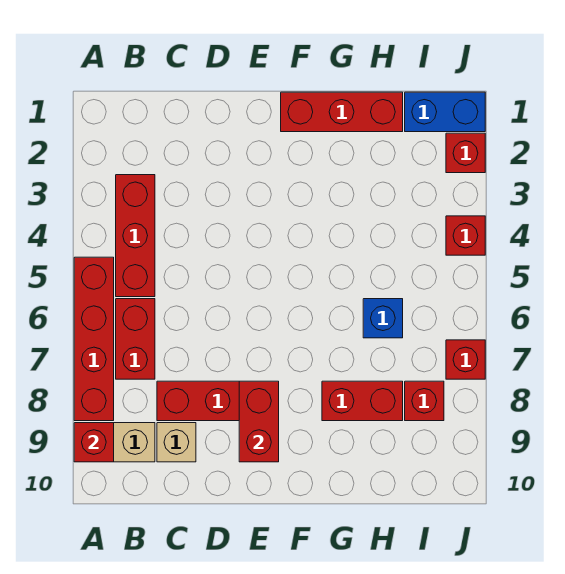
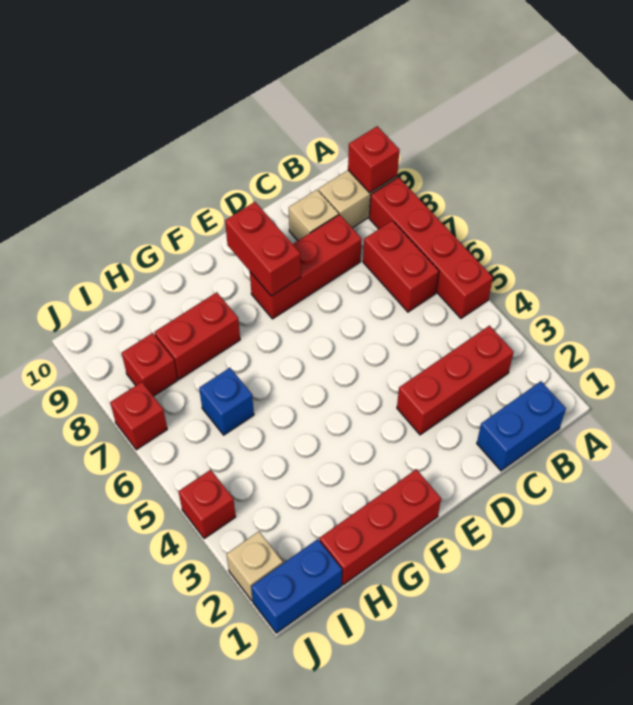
none -> blue 1x2 brick [477,381,566,471]
red 1x3 brick [116,175,155,297] -> red 1x3 brick turned to [397,326,514,435]
red 1x1 brick [446,133,485,173] -> tan 1x1 brick [226,531,283,601]

